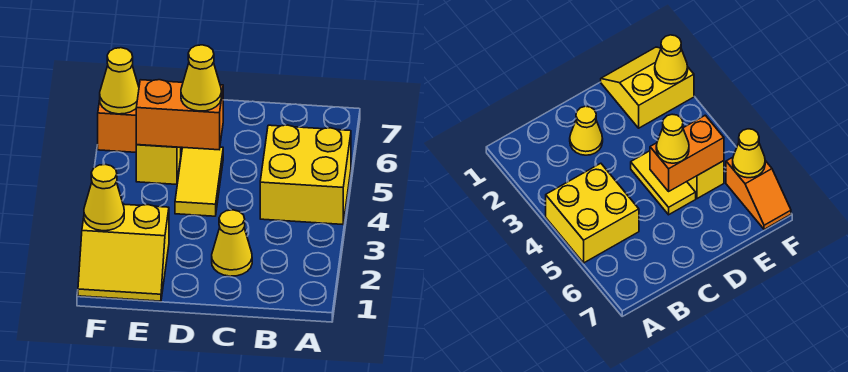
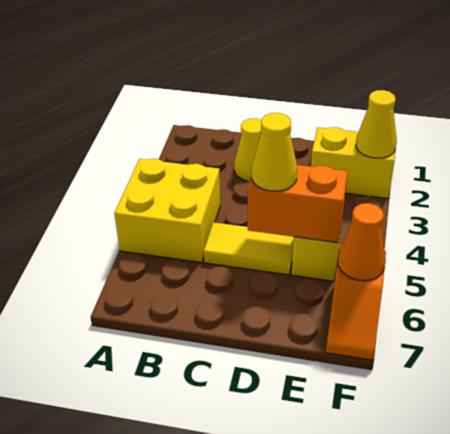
yellow 1x2 tile [175,147,223,216] -> yellow 1x2 tile turned to [204,222,294,275]
yellow 1x1 cone [100,48,139,114] -> orange 1x1 cone [338,203,386,281]

